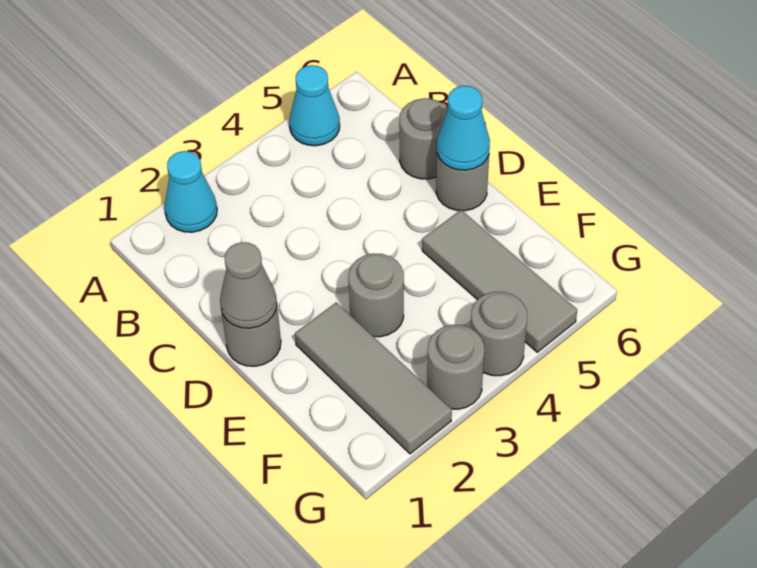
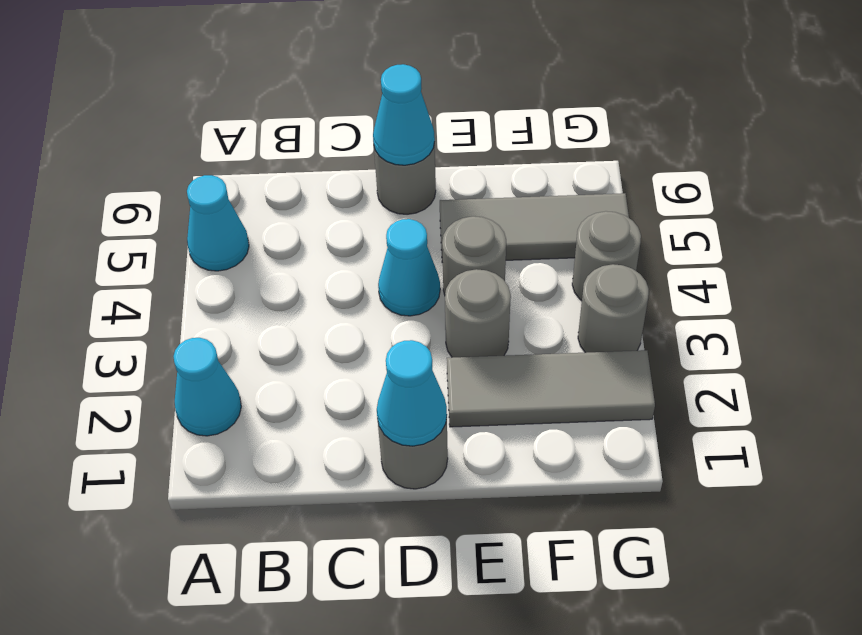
grey 1x1 round brick [399,98,448,179] -> grey 1x1 round brick moved to [442,216,506,295]
grey 1x1 cone [220,242,277,328] -> cyan 1x1 cone [377,340,447,446]
none -> cyan 1x1 cone [378,219,440,316]

